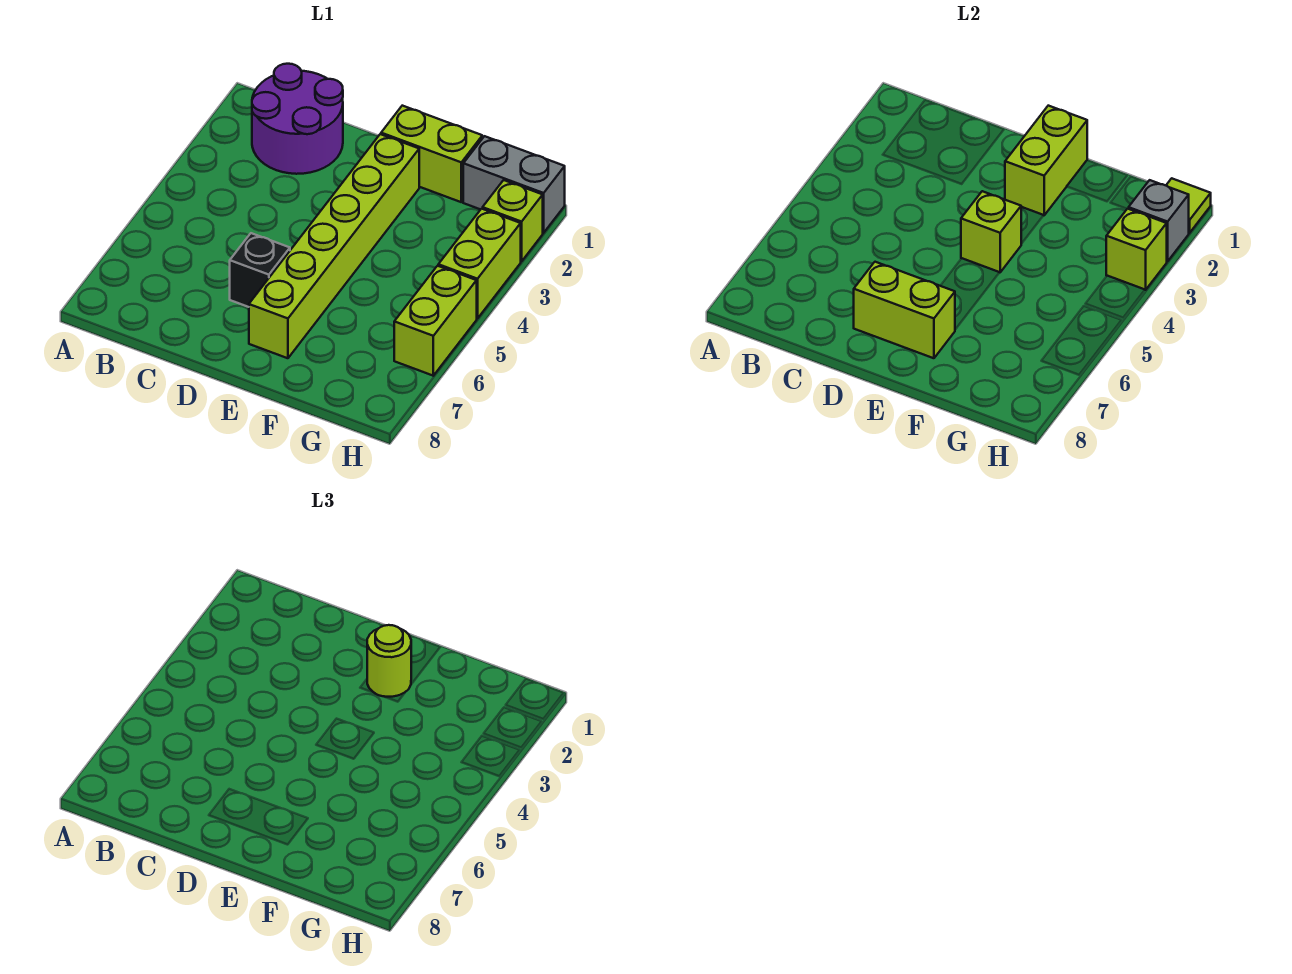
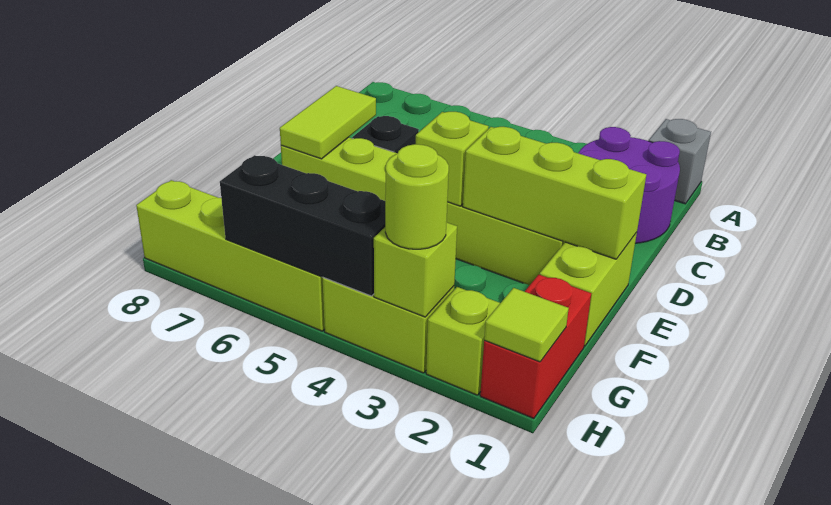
lime 1x2 brick [854,262,955,358] -> lime 1x2 tile [280,86,376,159]
lime 1x2 brick [1005,106,1087,215] -> lime 1x3 brick [463,127,646,259]
lime 1x1 round brick [367,625,411,697] -> lime 1x1 round brick moved to [385,144,449,249]
grey 1x2 brick [463,136,565,233] -> red 1x2 brick [480,275,591,419]
grey 1x1 brick [1129,180,1189,261] -> grey 1x1 brick moved to [649,119,711,204]
none -> black 1x3 brick [220,155,385,296]
lime 1x2 brick [394,266,477,376] -> lime 1x4 brick [136,180,325,331]

